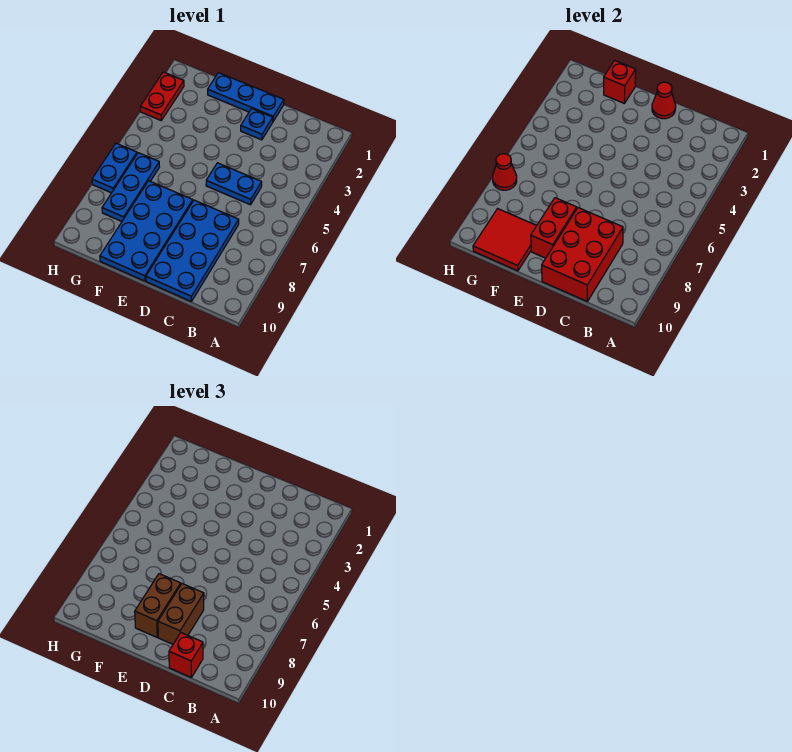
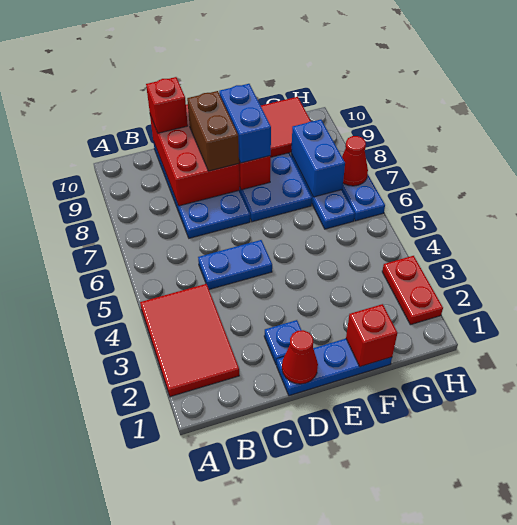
none -> red 2x3 tile [140,284,239,397]
brown 1x2 brick [135,574,181,637] -> blue 1x2 brick [219,84,271,163]
none -> blue 1x2 brick [291,120,345,197]

